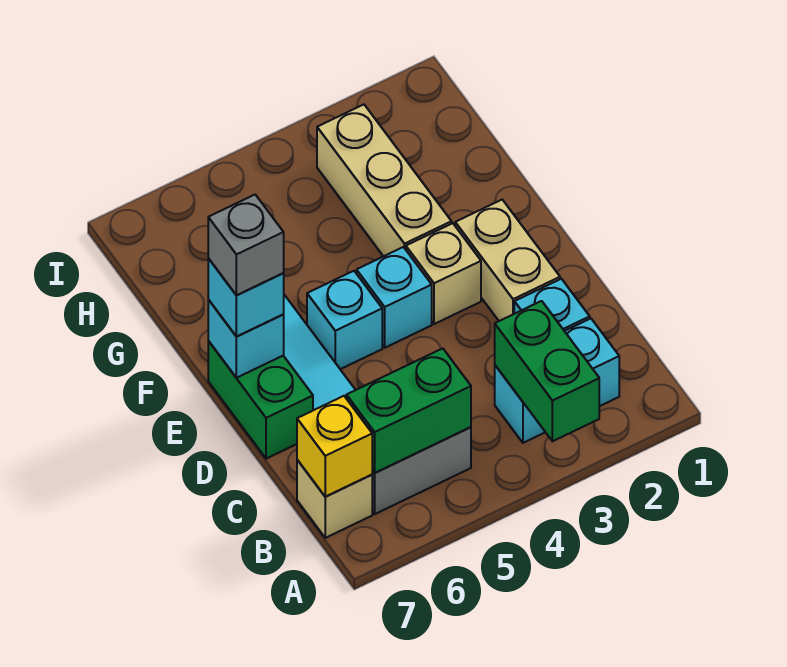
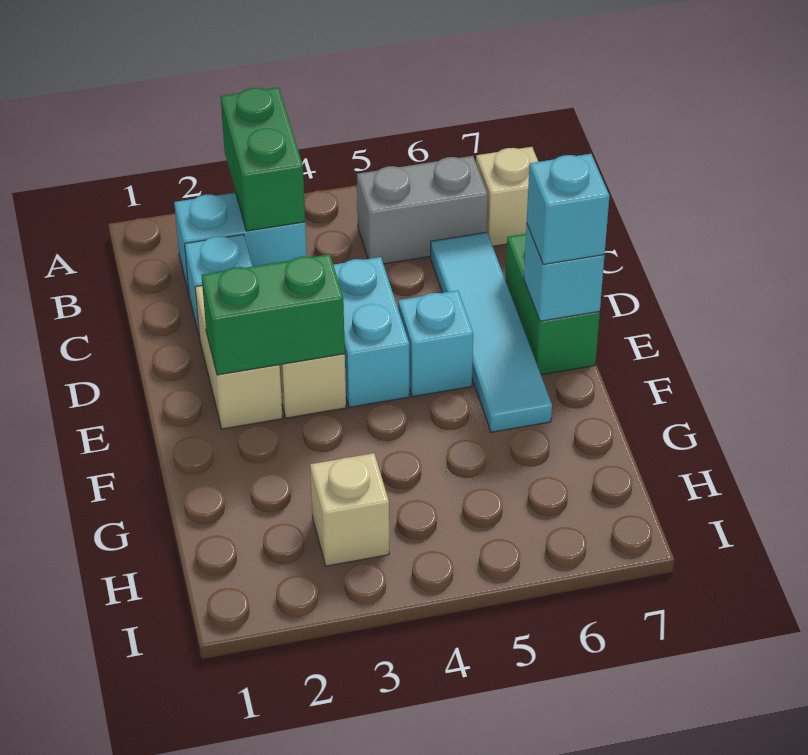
green 1x2 brick [346,348,471,473] -> green 1x2 brick moved to [202,254,345,375]
yellow 1x1 brick [297,396,372,497] -> none
cyan 1x1 brick [357,247,432,348] -> cyan 1x2 brick [334,257,409,407]
grey 1x1 brick [208,195,284,295] -> none
tan 1x3 brick [317,105,452,256] -> tan 1x1 brick [310,453,389,566]

